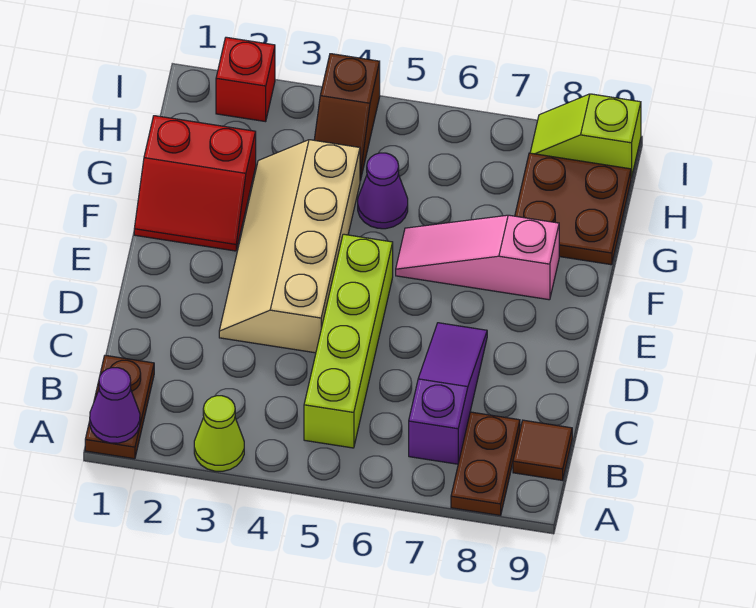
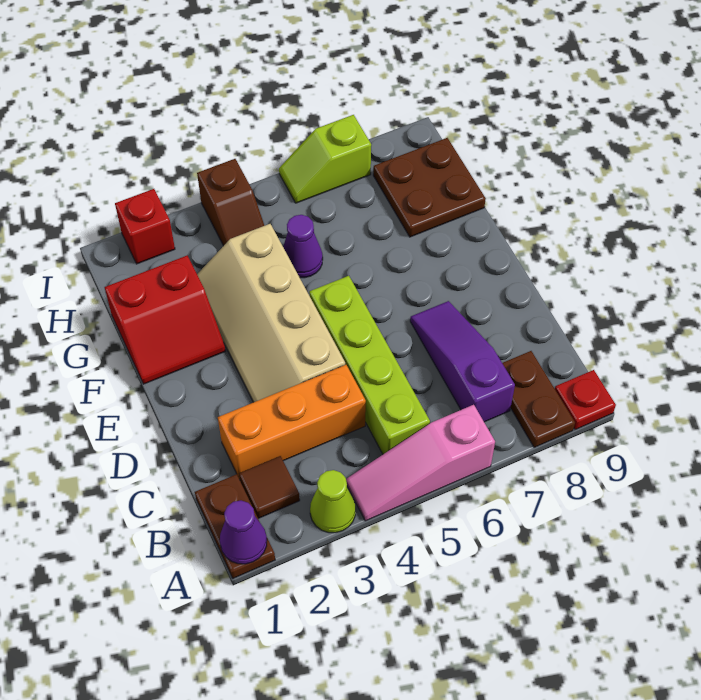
none -> red 1x1 plate [555,370,616,430]
brown 1x1 tile [513,420,572,480] -> brown 1x1 tile moved to [239,456,300,519]
none -> orange 1x3 brick [218,365,366,479]
pink 1x3 slope [396,215,559,300] -> pink 1x3 slope moved to [346,405,495,521]
lime 1x2 slope [530,94,641,178] -> lime 1x2 slope moved to [279,115,371,203]

